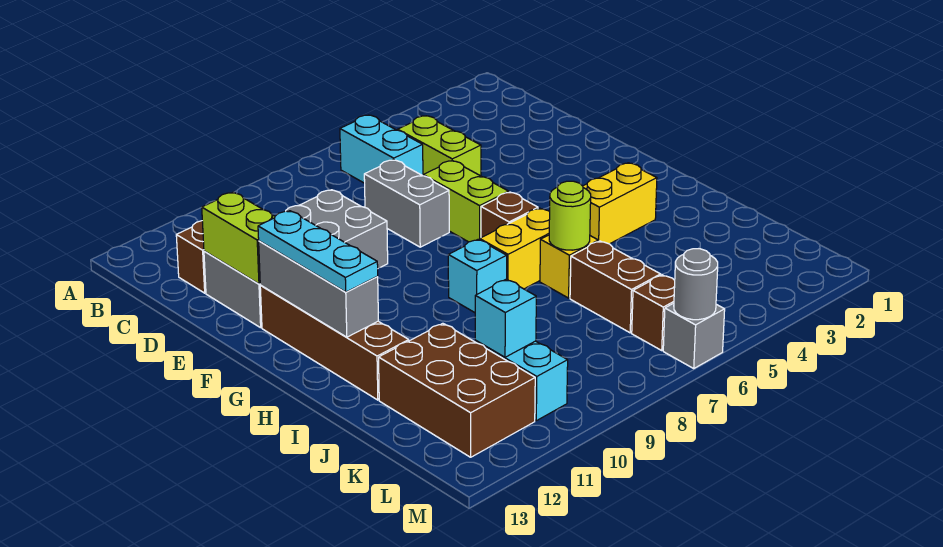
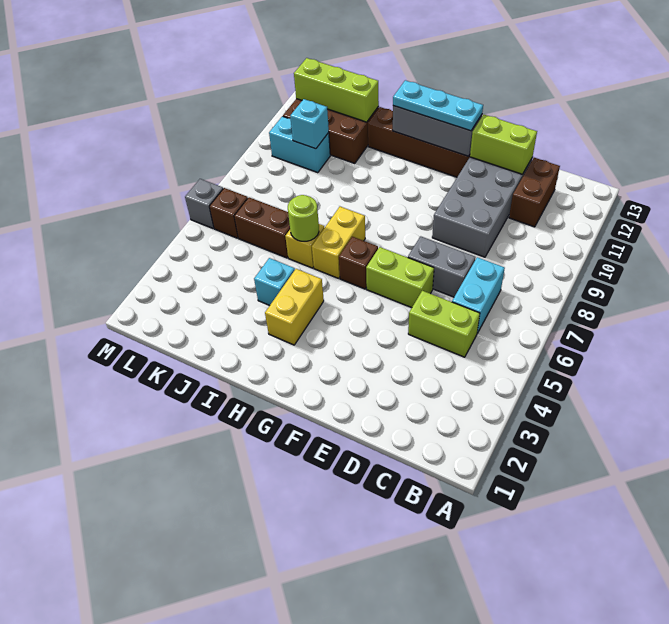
cyan 1x2 brick [340,115,423,183] -> cyan 1x2 brick turned to [452,257,505,333]
cyan 1x1 brick [448,239,507,313] -> cyan 1x1 brick moved to [254,258,295,306]
none -> lime 1x3 brick [294,58,379,122]
grey 1x1 round brick [674,249,718,320] -> none

